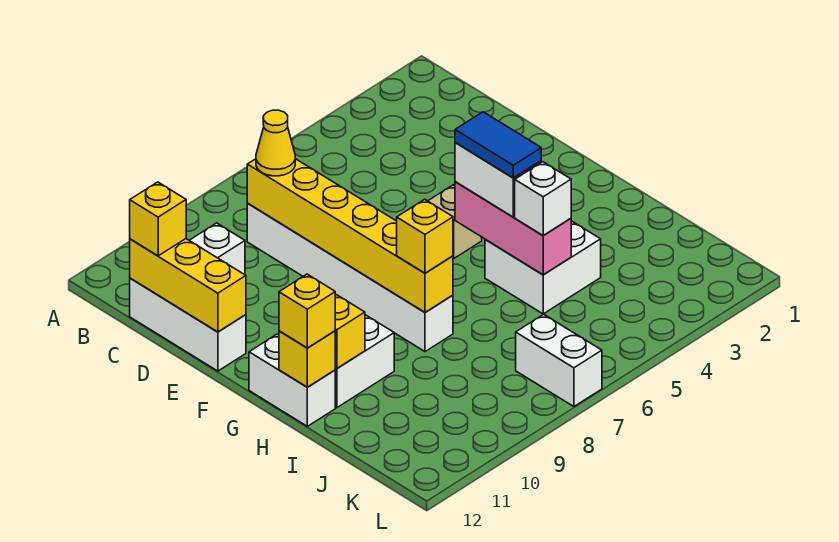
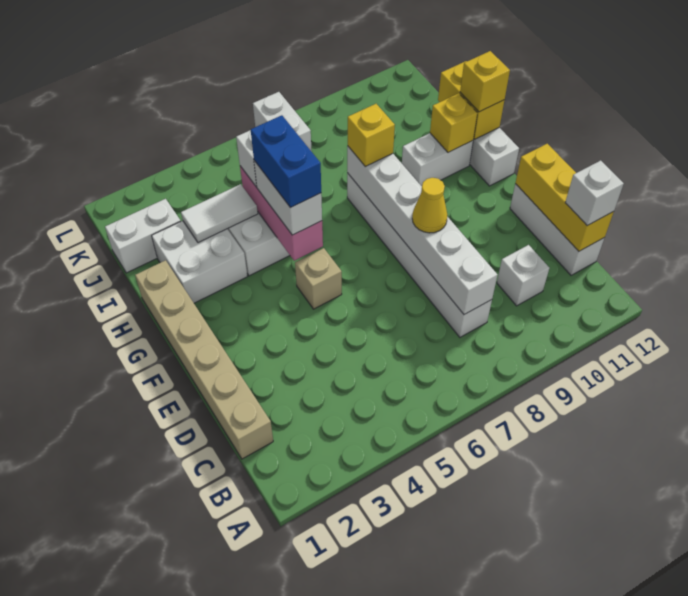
none -> tan 1x6 brick [135,260,273,459]
yellow 1x6 brick [247,159,453,312] -> white 1x6 brick [347,146,497,315]
yellow 1x1 cone [256,110,295,176] -> yellow 1x1 cone moved to [412,178,447,233]
yellow 1x1 brick [130,182,186,256] -> white 1x1 brick [565,160,624,226]
blue 1x2 tile [455,112,541,178] -> blue 1x2 brick [251,115,321,208]
none -> white 2x2 brick [152,221,247,303]
yellow 1x1 brick [279,331,335,387] -> yellow 1x2 brick [438,61,504,139]
none -> white 1x2 tile [181,184,258,243]
none -> white 1x2 brick [105,199,181,273]

